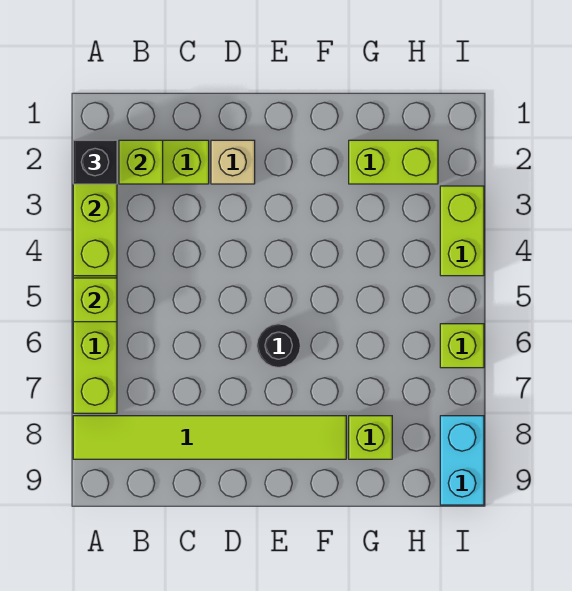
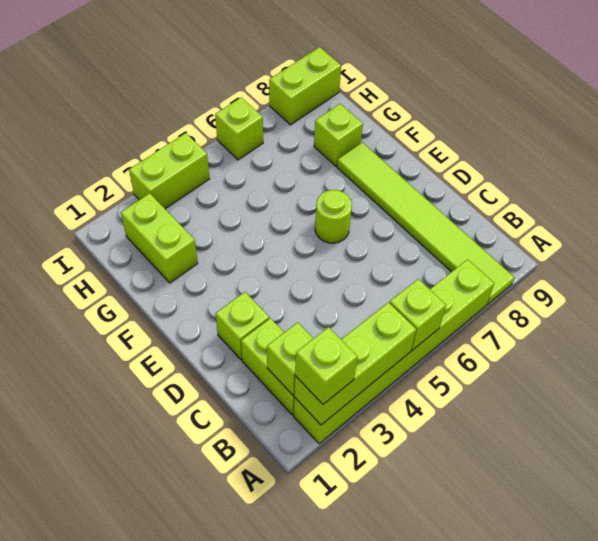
black 1x1 brick [73,140,117,184] -> lime 1x1 brick [295,327,357,404]
tan 1x1 brick [211,140,255,184] -> lime 1x1 brick [216,292,269,360]
black 1x1 round brick [257,324,300,367] -> lime 1x1 round brick [315,190,352,243]
cyan 1x2 brick [440,416,484,505] -> lime 1x2 brick [269,47,341,125]

